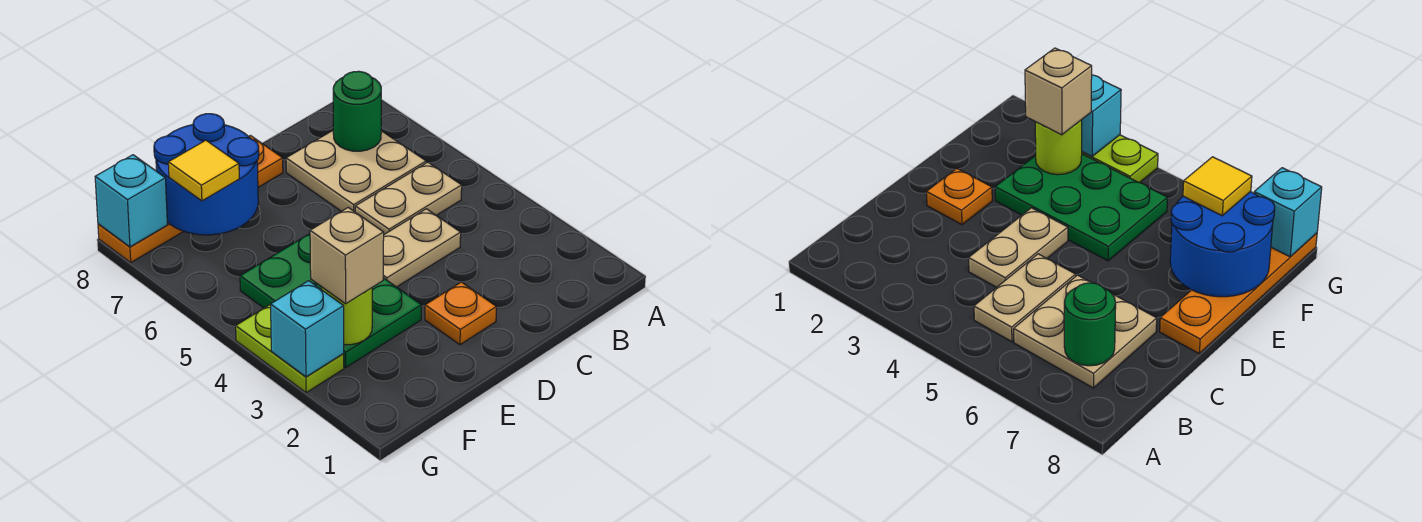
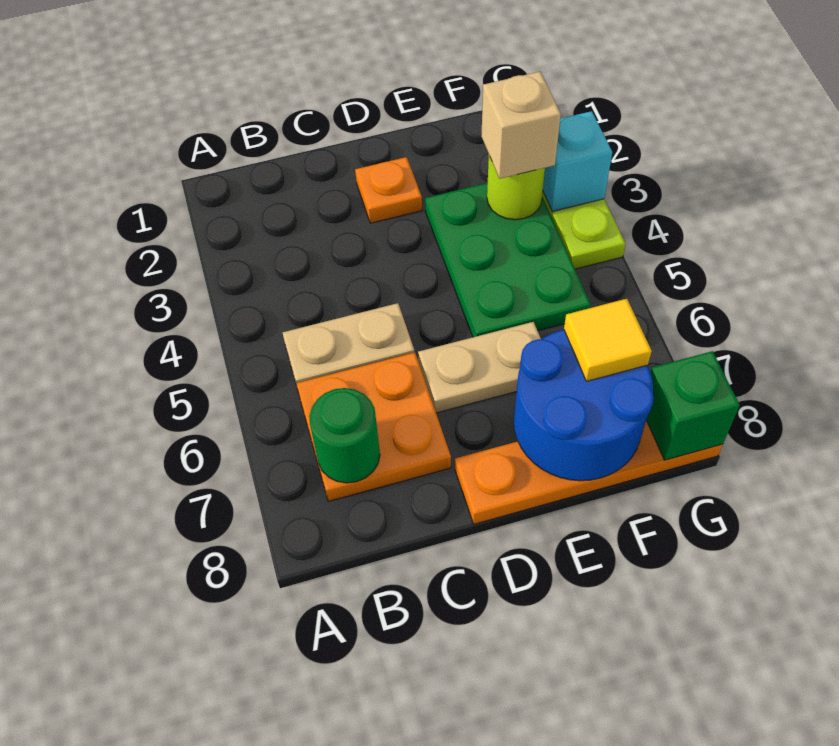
tan 2x2 plate [286,131,426,212] -> orange 2x2 plate [296,352,451,501]
tan 1x2 plate [383,209,461,287] -> tan 1x2 plate moved to [418,322,541,413]
cyan 1x1 brick [95,155,167,247] -> green 1x1 brick [646,351,740,460]

